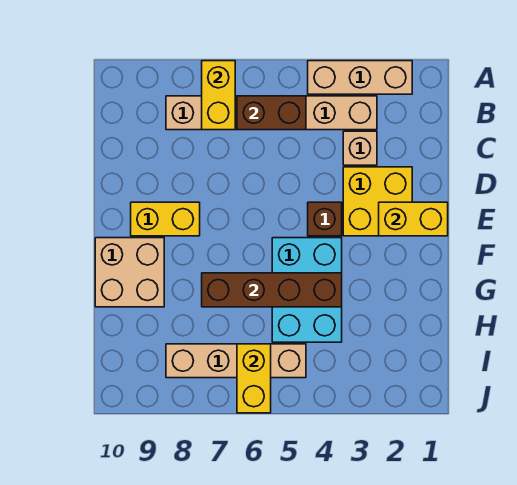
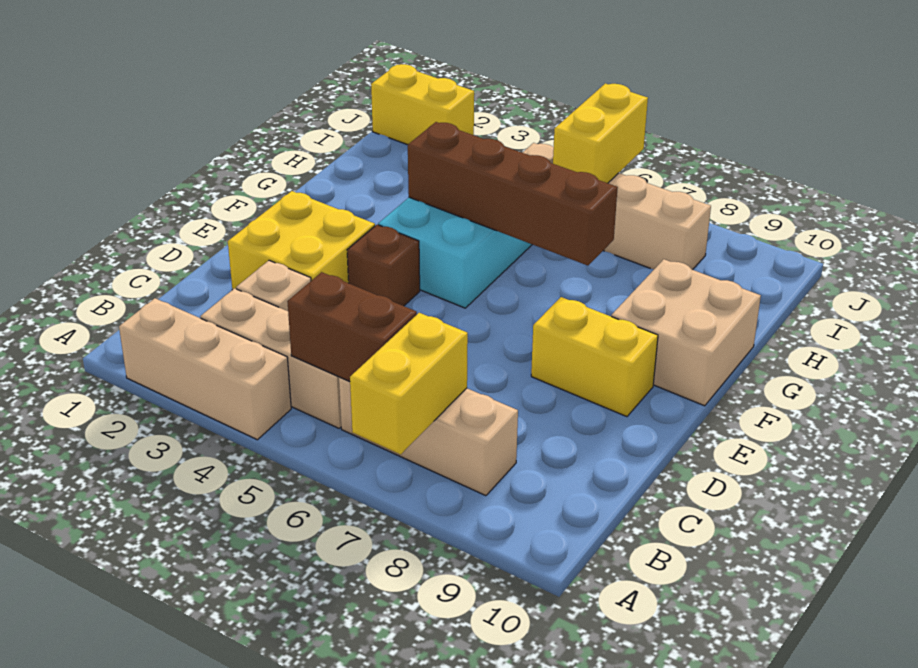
yellow 1x2 brick [379,202,448,236] -> yellow 1x2 brick moved to [371,64,474,145]

